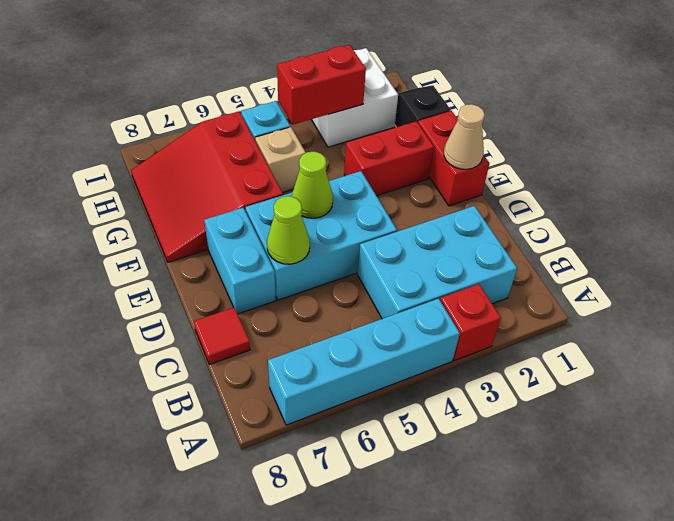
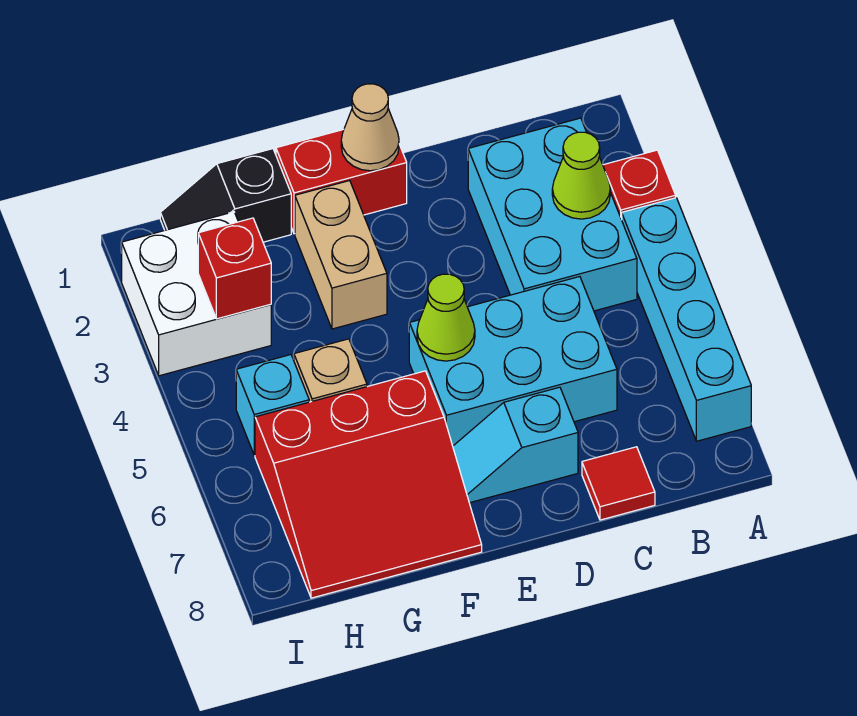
cyan 2x3 brick [246,171,397,300] -> cyan 2x3 brick turned to [409,277,617,446]
lime 1x1 cone [267,196,310,264] -> lime 1x1 cone moved to [552,132,610,219]
cyan 1x2 brick [204,208,276,314] -> cyan 1x2 slope [453,387,578,503]
red 1x2 brick [344,121,434,196] -> tan 1x2 brick [295,181,387,329]
red 1x2 brick [277,45,366,125] -> red 1x1 brick [198,218,271,319]

